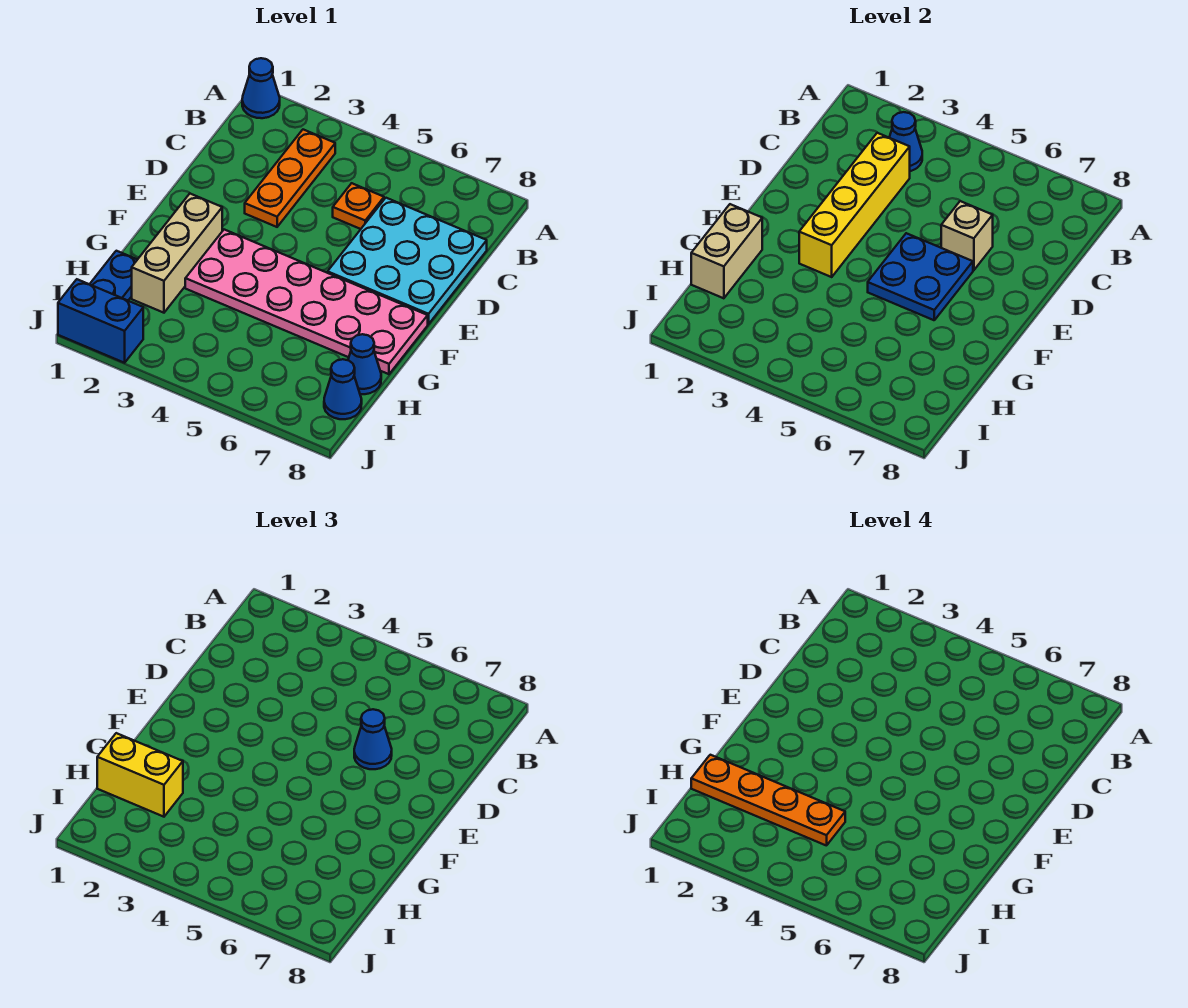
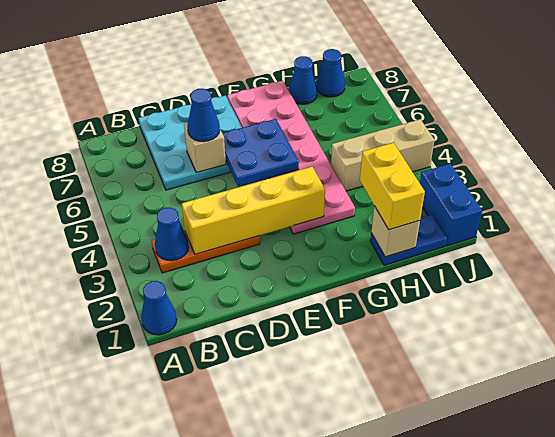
orange 1x1 plate [333,183,384,229] -> none
tan 1x3 brick [132,194,222,313] -> tan 1x3 brick moved to [331,119,435,191]
tan 1x2 brick [691,204,762,298] -> tan 1x1 brick [371,206,420,257]
orange 1x4 plate [691,755,845,846] -> none

